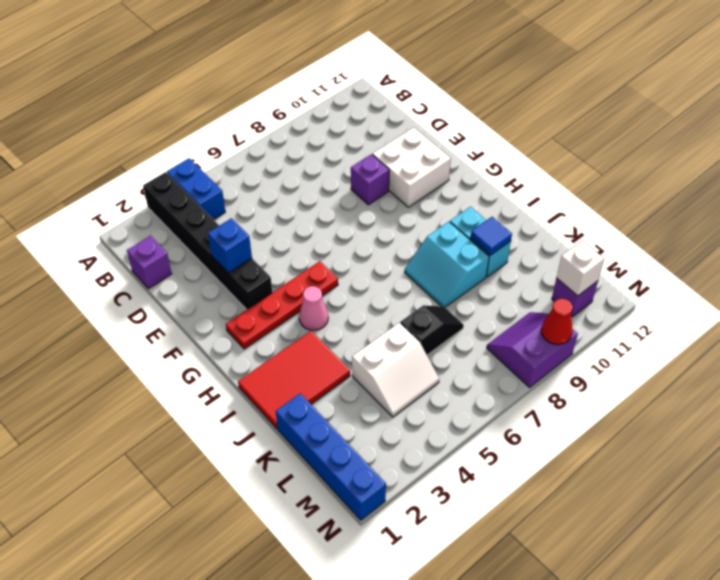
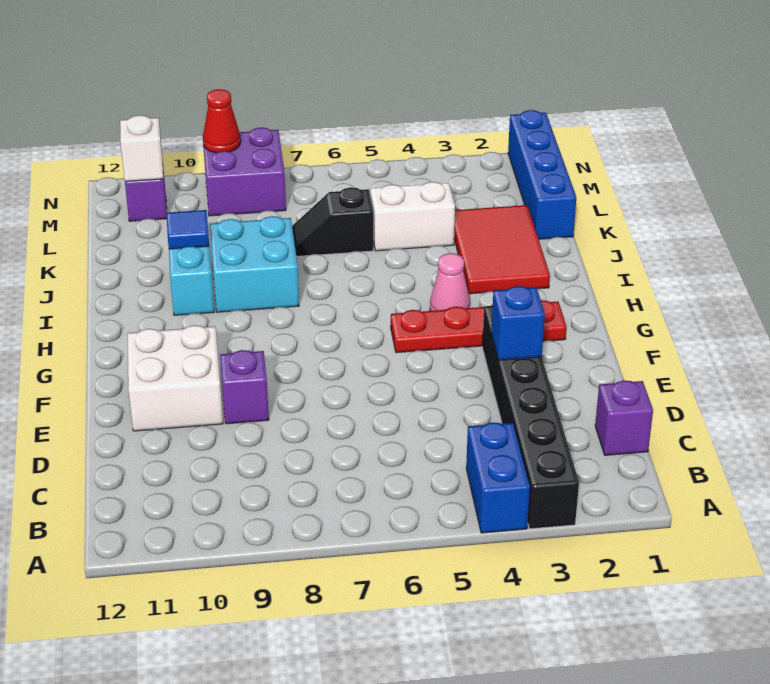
red 2x3 tile [238,331,350,429] -> red 2x3 tile turned to [454,205,550,294]
cyan 2x2 slope [404,222,489,307] -> cyan 2x2 brick [210,216,299,312]
purple 2x2 slope [487,312,578,387] -> purple 2x2 brick [203,128,286,216]

